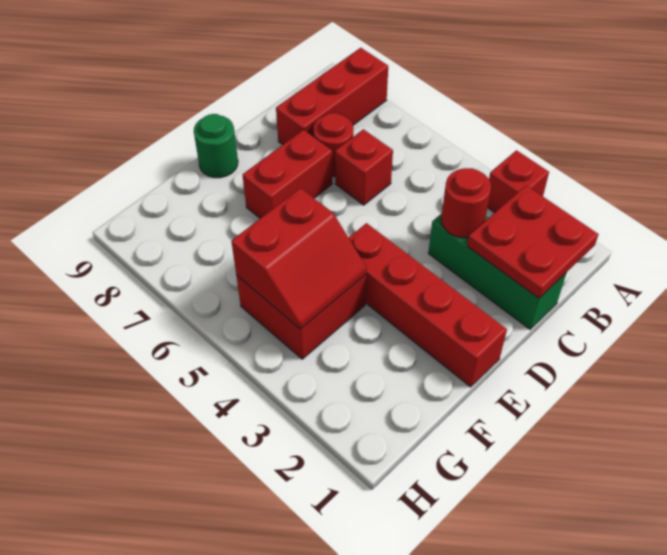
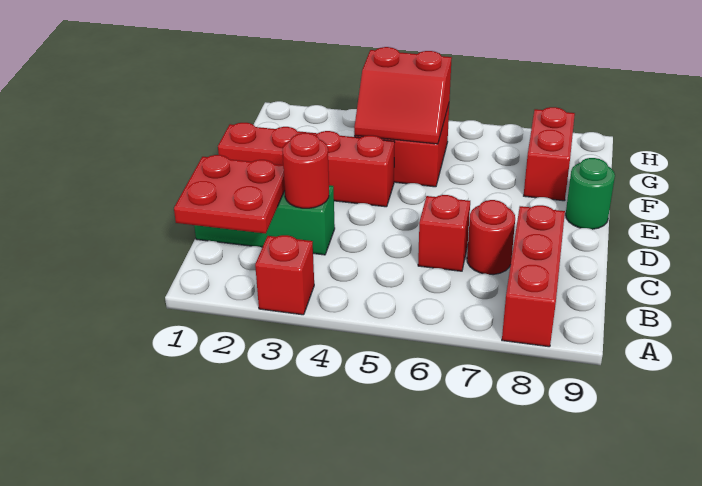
red 1x2 brick [243,130,332,218] -> red 1x2 brick moved to [524,107,575,201]
red 2x2 slope [231,188,367,329] -> red 2x2 slope turned to [354,47,452,144]

